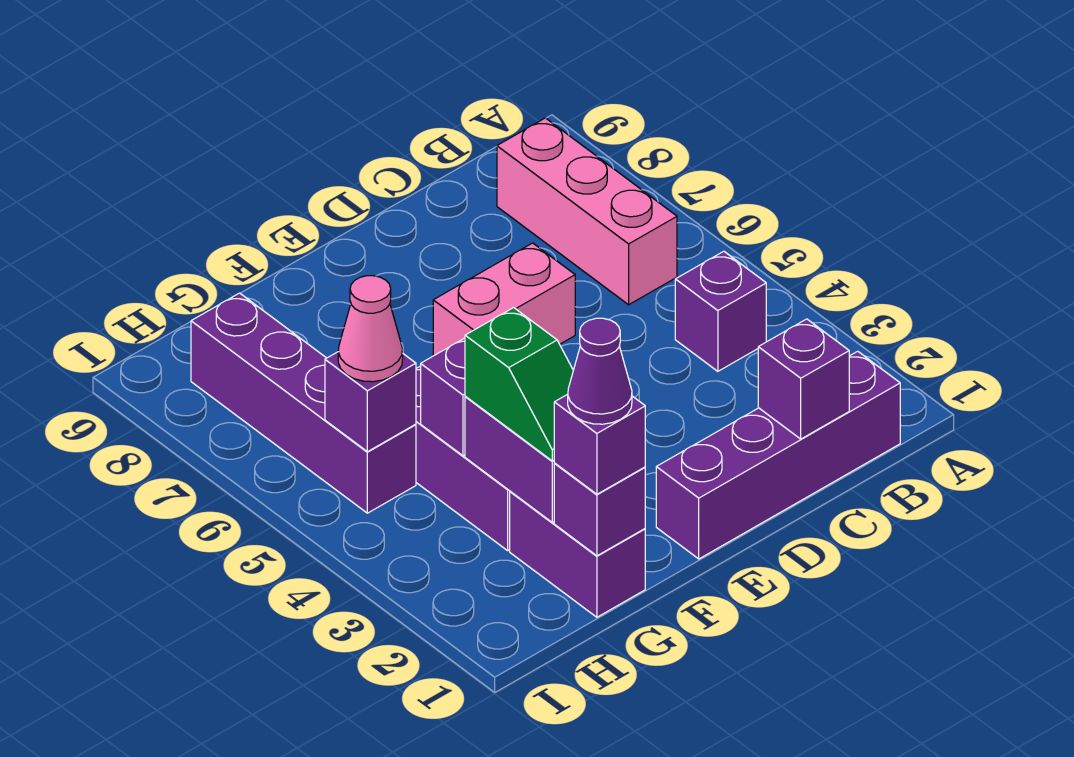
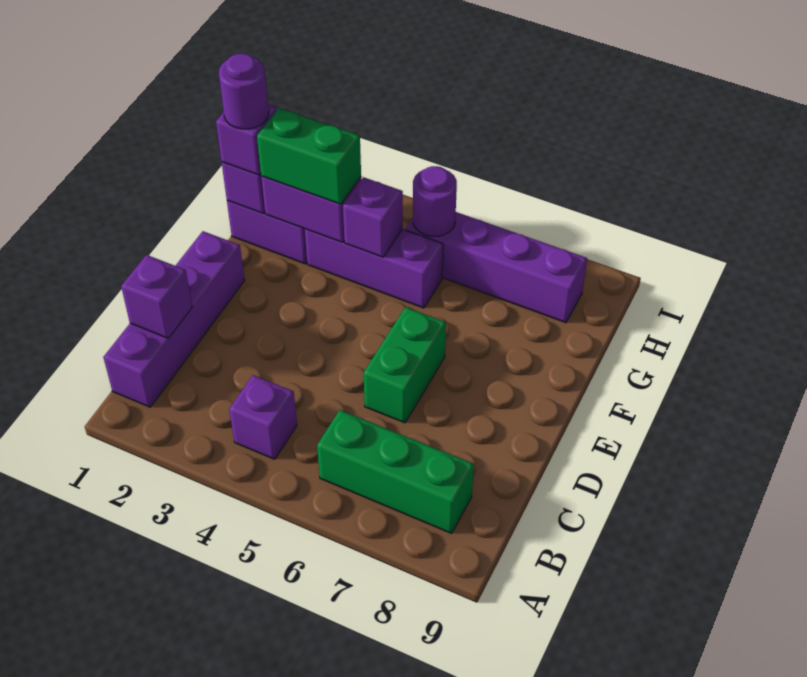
pink 1x3 brick [497,118,677,305] -> green 1x3 brick [317,410,474,534]
pink 1x2 brick [433,243,575,356] -> green 1x2 brick [364,307,446,423]
purple 1x1 cone [568,318,632,424] -> purple 1x1 round brick [219,54,269,129]
green 1x2 slope [465,308,573,461] -> green 1x2 brick [257,108,361,204]
purple 1x1 brick [325,352,416,452] -> purple 1x1 round brick [413,166,457,236]
pink 1x1 cone [338,276,403,382] -> none

